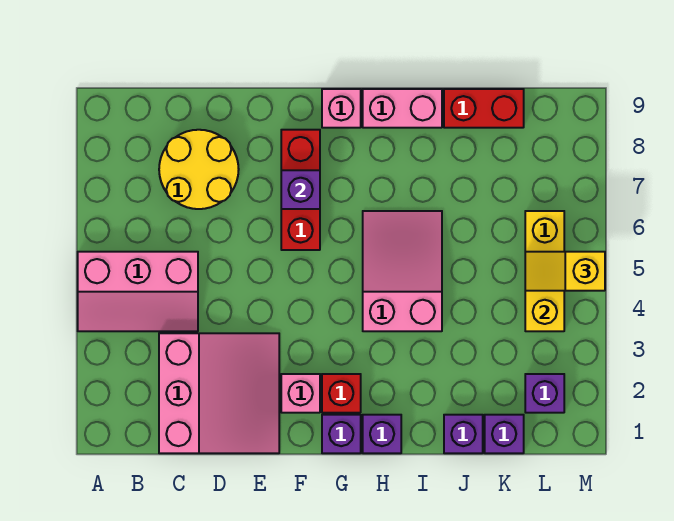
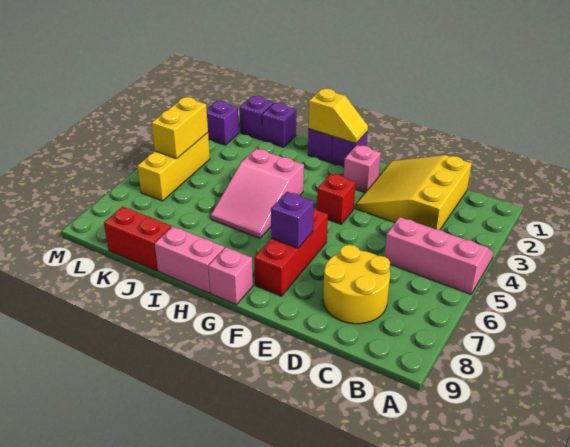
pink 3x3 slope [159,333,279,453] -> yellow 3x3 slope [356,155,472,230]
red 1x1 brick [322,374,361,413] -> red 1x1 brick moved to [317,174,356,224]
yellow 1x2 slope [525,252,605,291] -> yellow 1x2 slope moved to [308,89,368,143]

